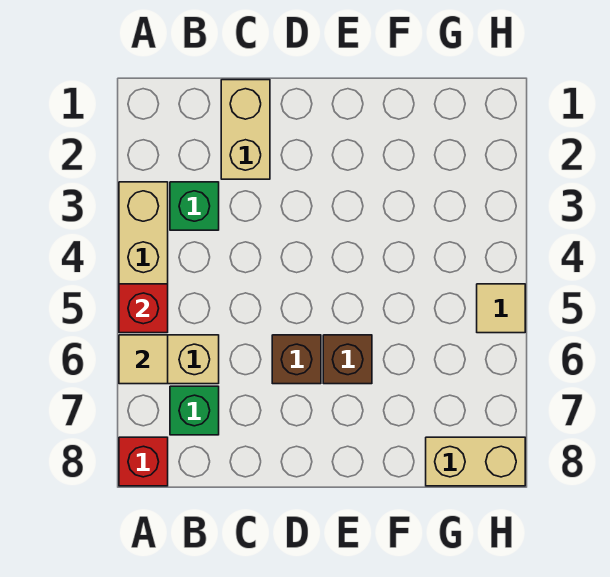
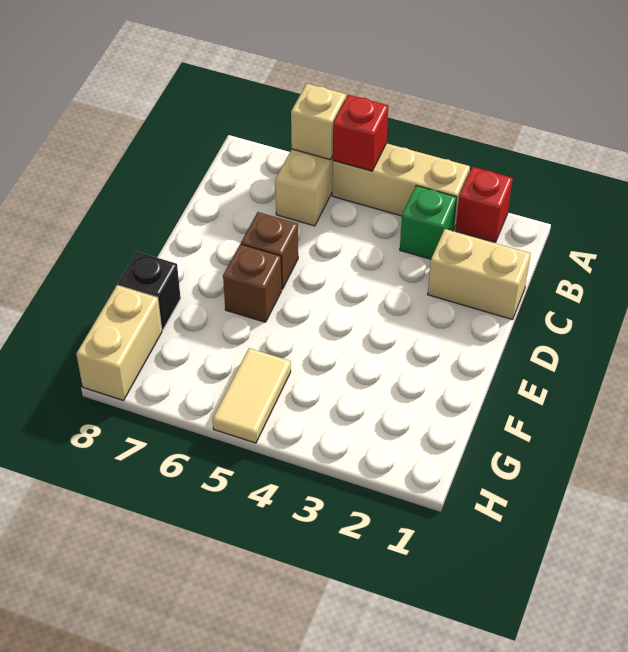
tan 1x1 tile [119,335,168,384] -> tan 1x1 brick [291,84,346,160]
red 1x1 brick [119,437,168,486] -> red 1x1 brick moved to [456,167,513,242]
green 1x1 brick [170,386,219,435] -> none
none -> black 1x1 brick [118,252,181,330]
tan 1x1 tile [477,284,525,333] -> tan 1x2 tile [213,348,291,443]

